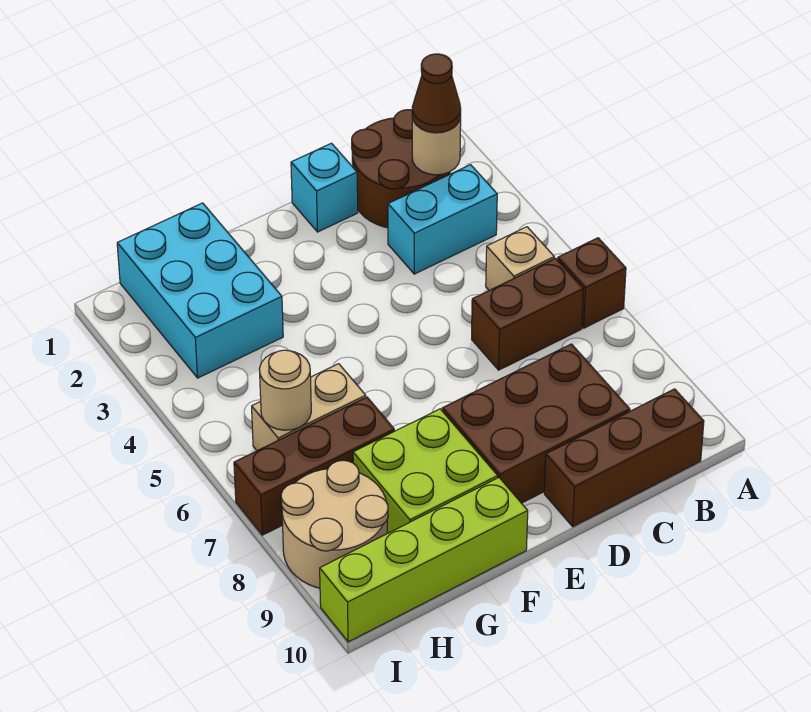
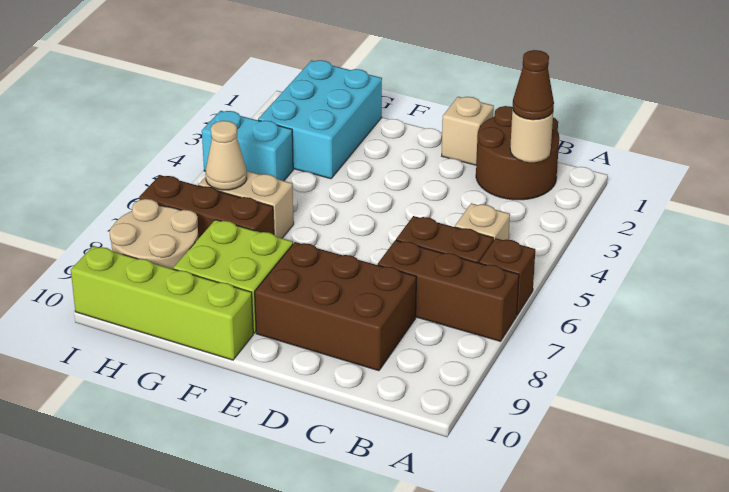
cyan 1x2 brick [388,165,497,274] -> cyan 1x2 brick moved to [202,111,293,181]
brown 1x3 brick [544,389,704,527] -> brown 1x3 brick moved to [378,240,519,341]
cyan 1x1 brick [291,143,358,232] -> tan 1x1 brick [442,97,494,165]
tan 1x1 round brick [260,350,311,430] -> tan 1x1 cone [206,121,247,190]

